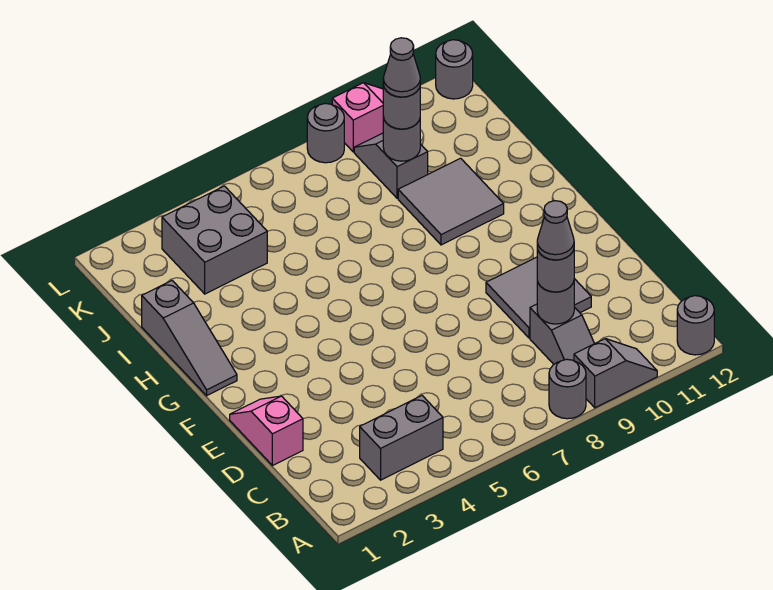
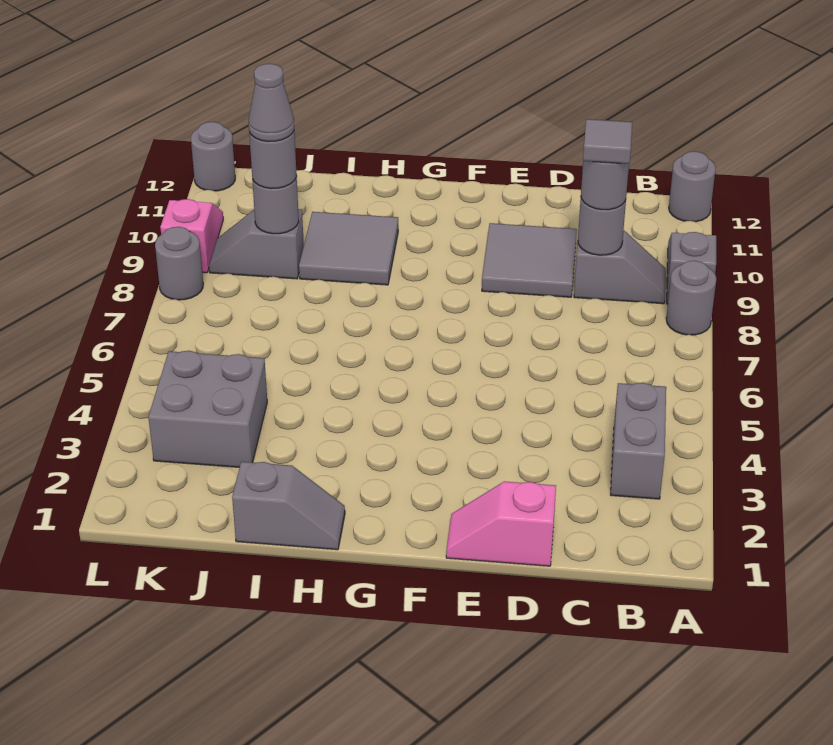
grey 1x1 cone [537,201,574,260] -> grey 1x1 tile [583,119,632,164]
grey 1x3 slope [142,281,237,396] -> grey 1x2 slope [232,462,345,550]

